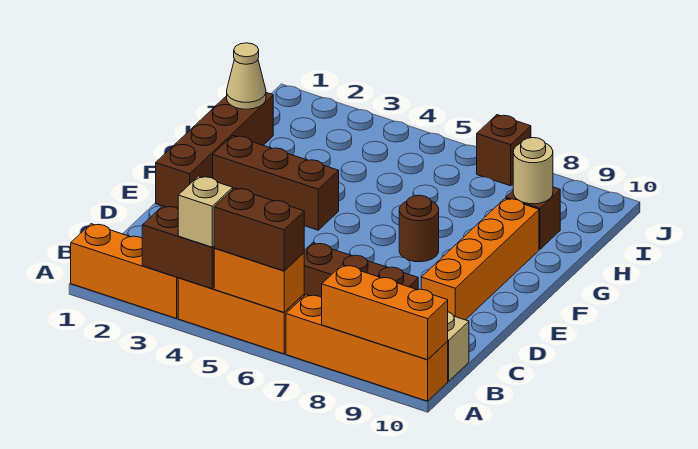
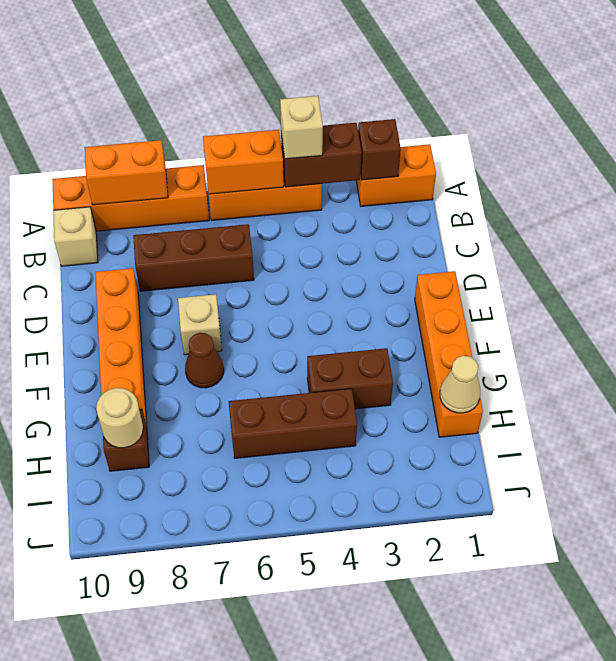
orange 1x3 brick [71,224,178,318] -> orange 1x2 brick [356,144,436,206]
brown 1x2 brick [214,188,304,271] -> brown 1x2 brick moved to [307,348,393,409]
orange 1x3 brick [322,265,448,360] -> orange 1x2 brick [85,140,168,205]
brown 1x4 brick [156,93,273,208] -> orange 1x4 brick [415,271,483,437]
none -> tan 1x1 brick [178,294,222,355]
brown 1x3 brick [213,136,339,230] -> brown 1x3 brick moved to [229,389,357,458]
brown 1x1 round brick [399,195,439,262] -> brown 1x1 cone [185,333,224,388]
brown 1x1 brick [477,115,531,186] -> brown 1x1 brick moved to [358,119,401,180]

